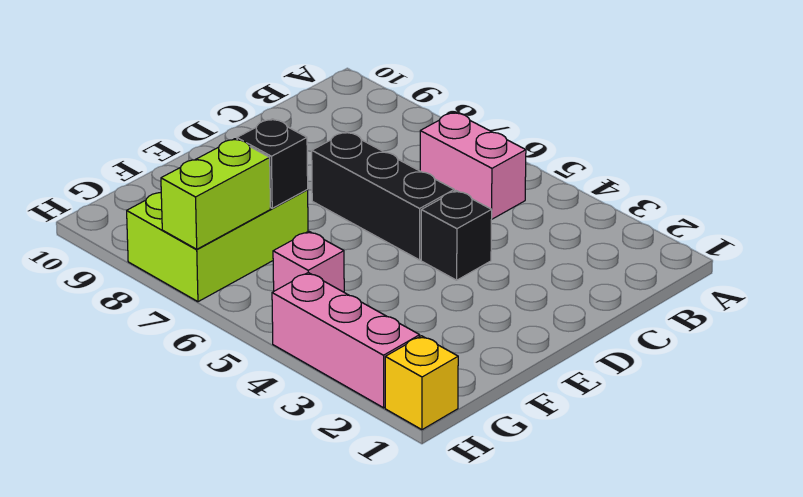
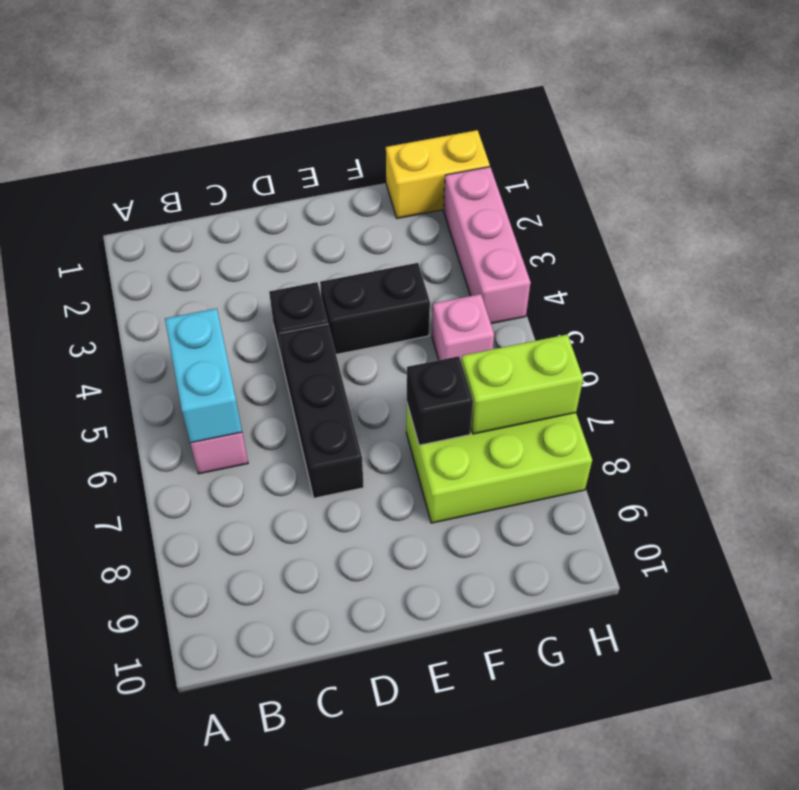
none -> cyan 1x2 brick [165,308,242,443]
none -> black 1x2 brick [320,263,430,354]
yellow 1x1 brick [385,336,458,430] -> yellow 1x2 brick [386,130,490,218]

